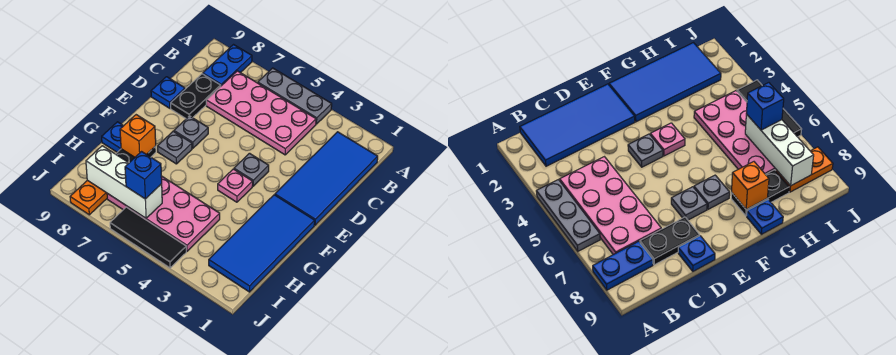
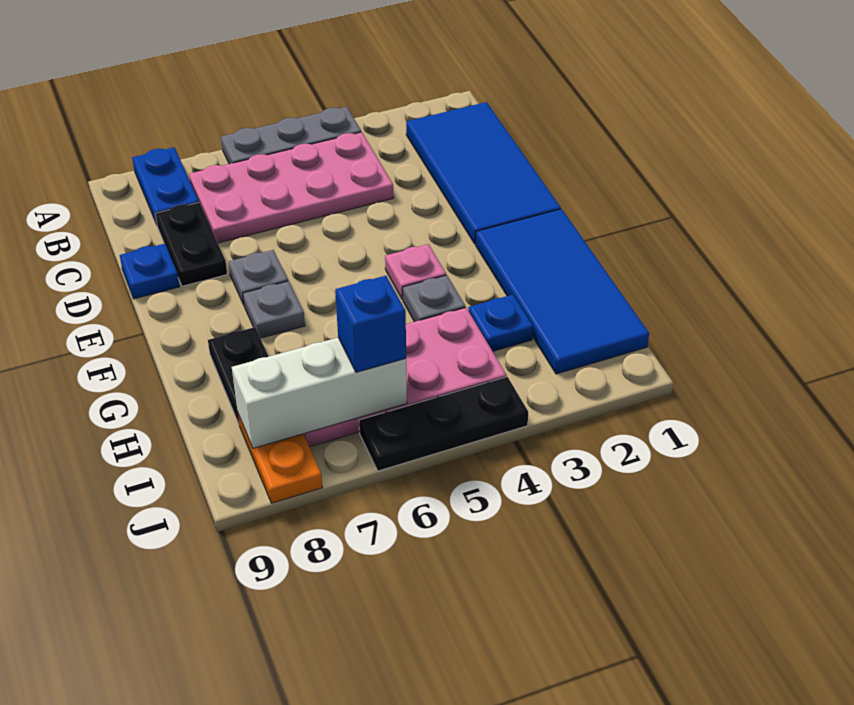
grey 1x1 plate [234,153,269,186] -> grey 1x1 plate moved to [403,275,465,322]
orange 1x1 brick [120,115,156,157] -> none
blue 1x1 plate [102,122,123,152] -> blue 1x1 plate moved to [469,295,533,351]
black 1x3 tile [110,207,186,268] -> black 1x3 plate [359,377,528,471]

